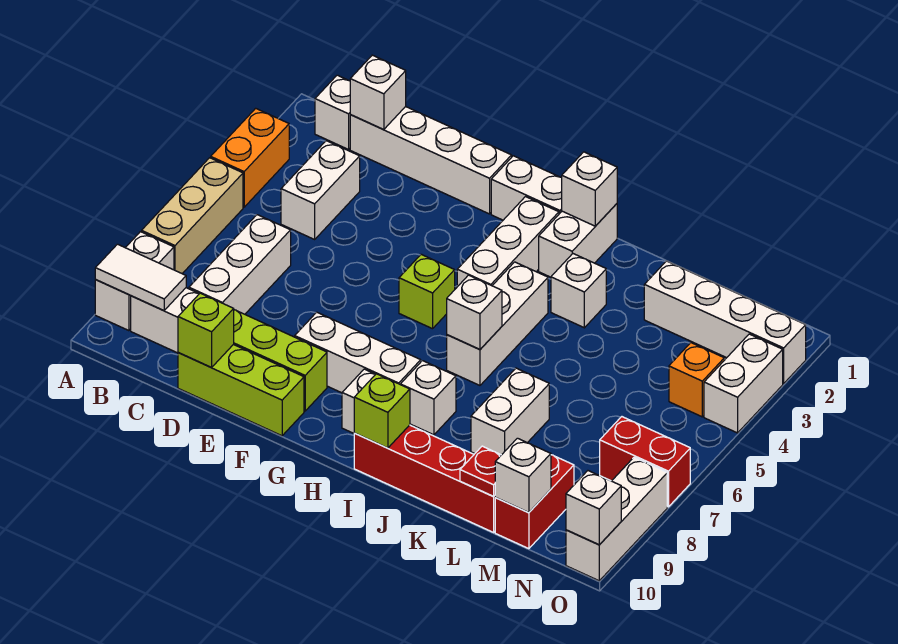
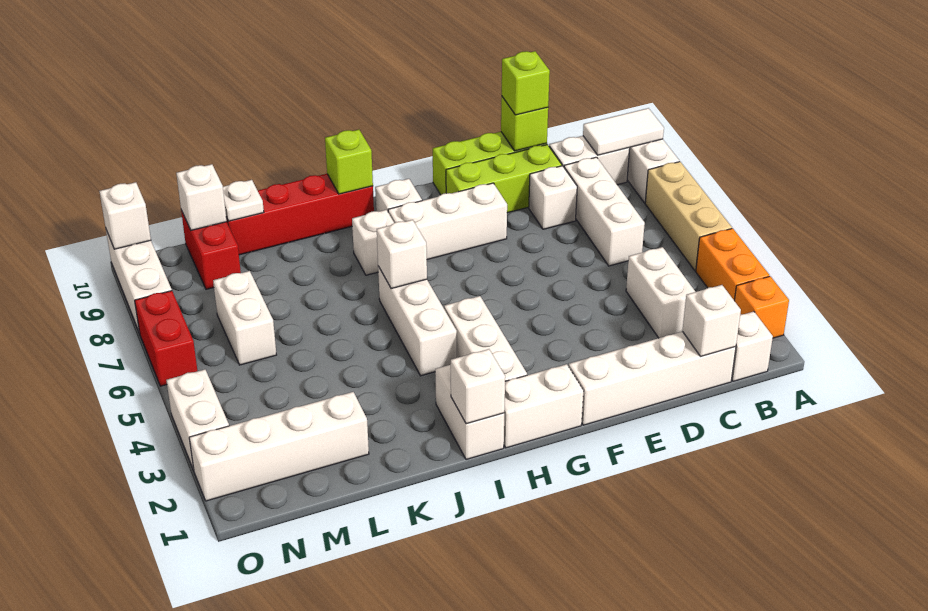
lime 1x1 brick [399,254,455,329] -> lime 1x1 brick moved to [502,51,550,115]
white 1x1 brick [551,254,606,328] -> white 1x1 brick moved to [529,166,577,229]
white 1x2 brick [471,368,549,455] -> white 1x2 brick moved to [213,271,276,365]
red 1x1 plate [460,446,501,496] -> white 1x1 plate [223,180,264,221]
orange 1x1 brick [669,343,724,417] -> orange 1x1 brick moved to [735,276,789,338]
red 1x2 brick [600,417,690,507] -> red 1x2 brick turned to [135,291,197,386]

